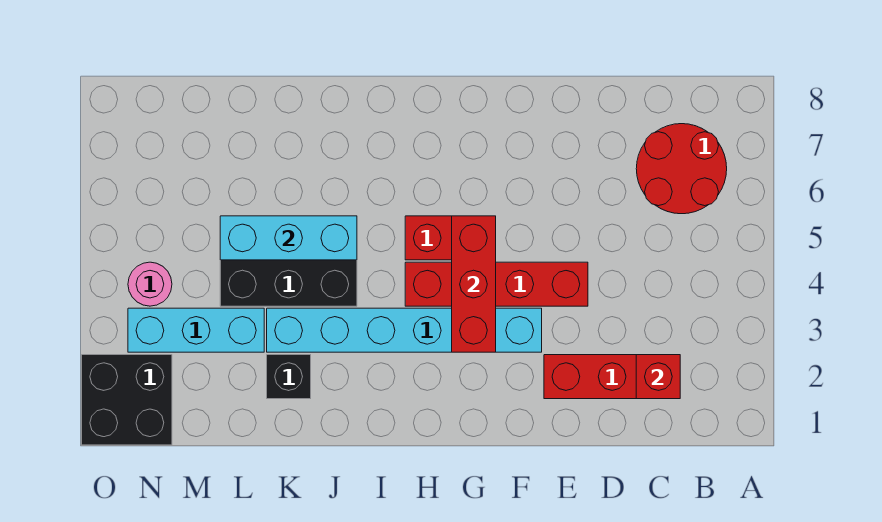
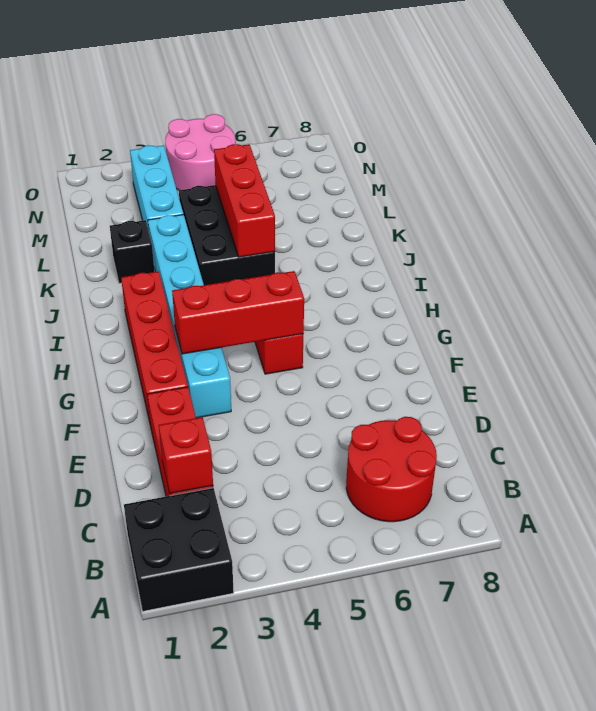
red 1x4 brick [405,262,588,306] -> red 1x4 brick moved to [121,271,188,426]
cyan 1x3 brick [220,216,357,260] -> red 1x3 brick [214,144,275,257]
black 2x2 brick [82,355,172,445] -> black 2x2 brick moved to [124,488,234,611]
pink 1x1 round brick [128,262,172,306] -> pink 2x2 round brick [165,114,236,190]

